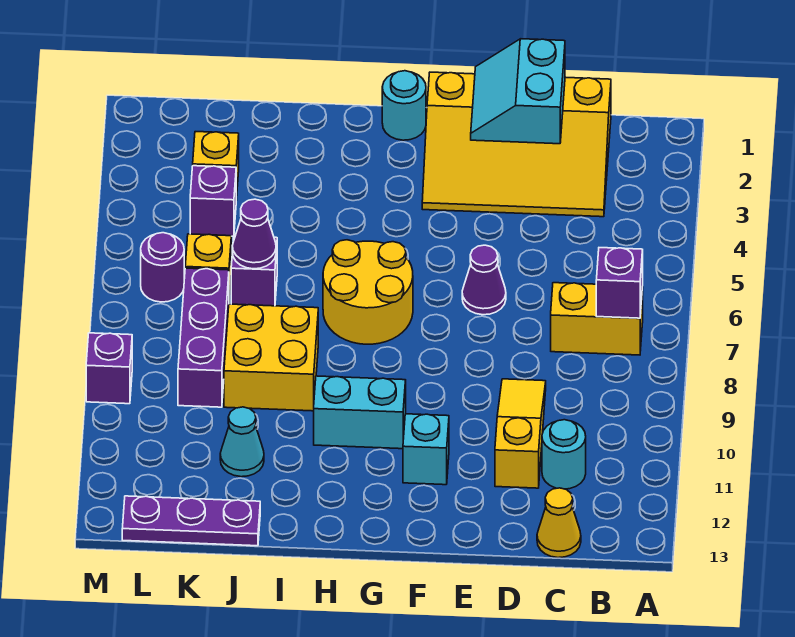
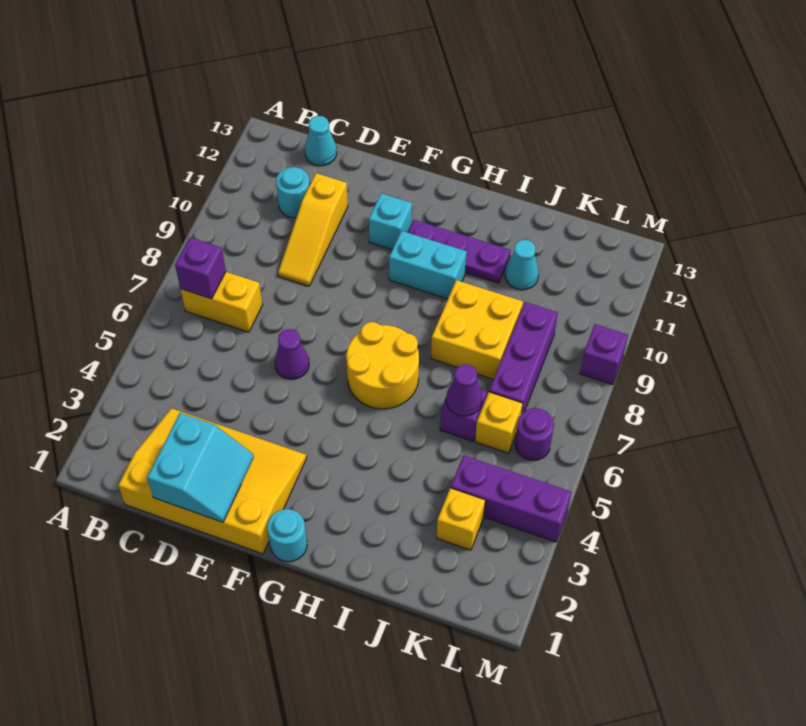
yellow 1x1 cone [537,488,581,558] -> cyan 1x1 cone [305,116,337,166]
purple 1x3 plate [122,496,260,546] -> purple 1x3 plate moved to [408,220,510,283]
purple 1x1 brick [190,166,236,236] -> purple 1x3 brick [451,455,572,542]

